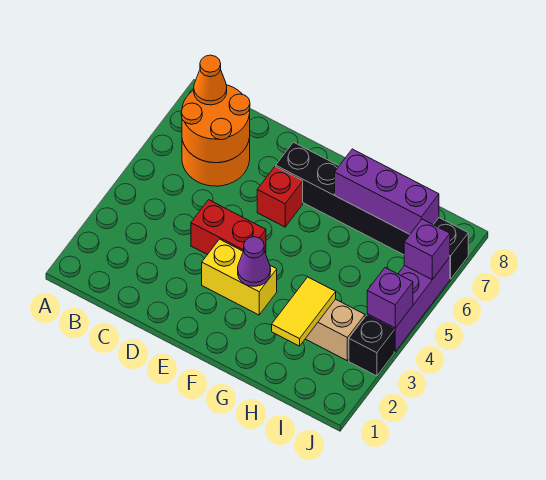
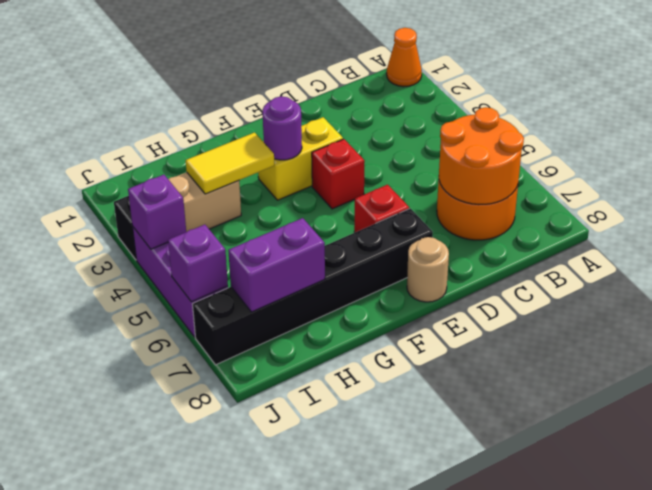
orange 1x1 cone [194,55,227,105] -> orange 1x1 cone moved to [387,28,422,87]
red 1x2 brick [191,200,266,255] -> red 1x1 brick [312,139,365,209]
none -> tan 1x1 round brick [407,237,449,302]
purple 1x1 cone [238,237,271,286] -> purple 1x1 round brick [262,96,302,160]
purple 1x3 brick [335,149,439,234] -> purple 1x2 brick [228,218,325,312]
yellow 1x2 tile [272,277,336,346] -> yellow 1x2 tile turned to [186,133,274,194]

